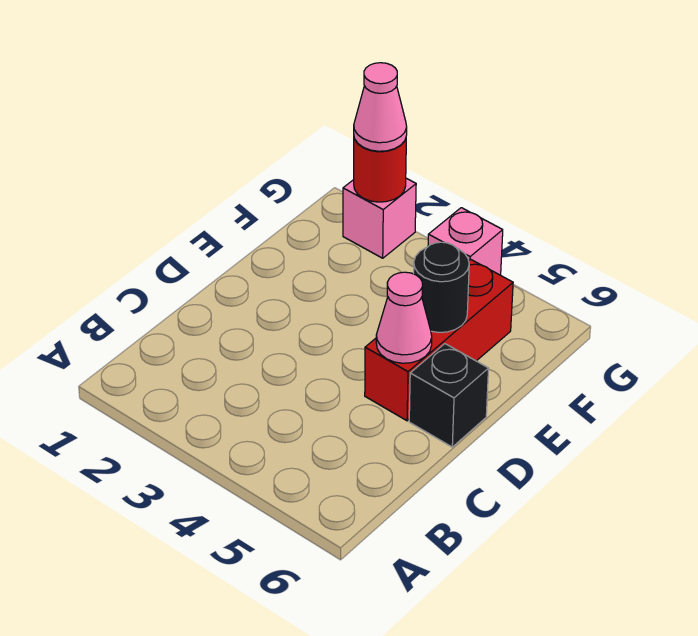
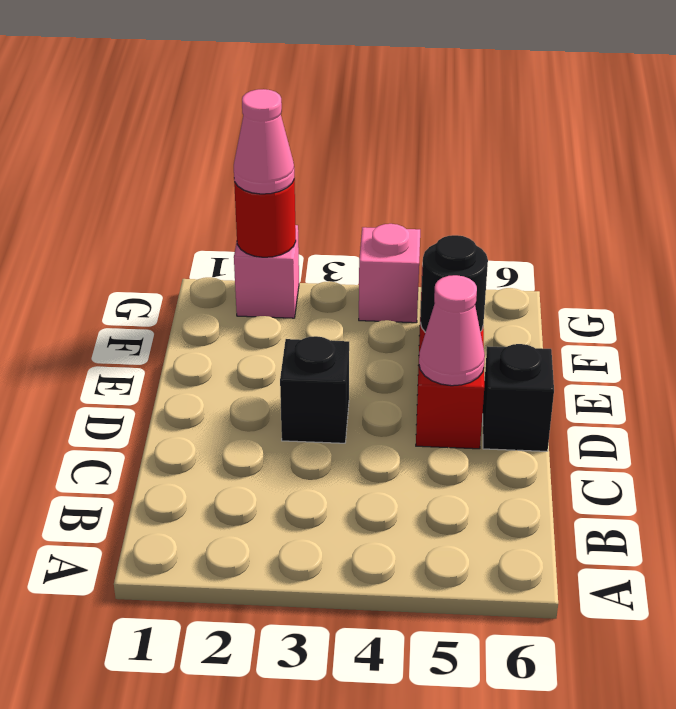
none -> black 1x1 brick [280,336,349,443]

